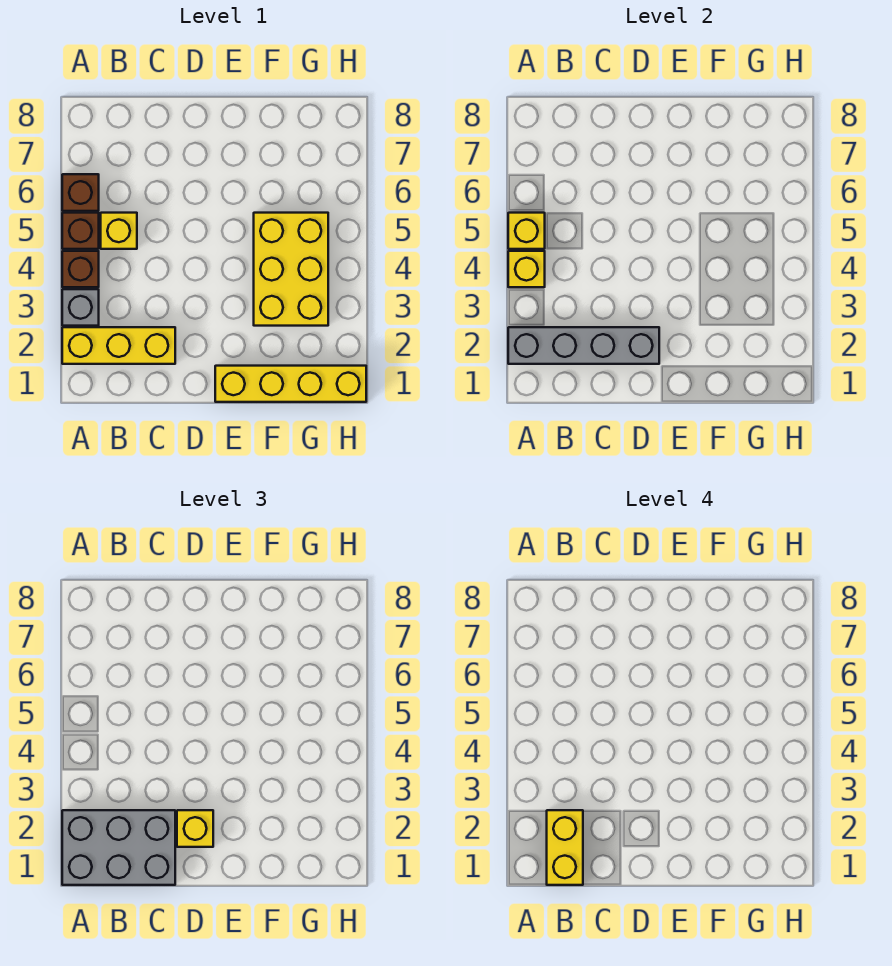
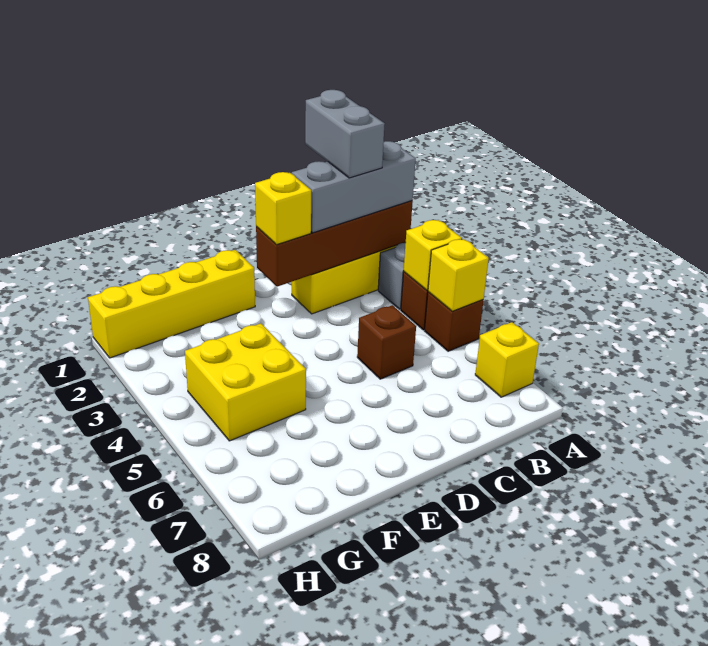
grey 2x3 brick [62,810,175,885] -> grey 1x3 brick [292,141,416,233]
grey 1x4 brick [508,327,659,364] -> brown 1x4 brick [256,201,413,287]
brown 1x1 brick [62,174,99,211] -> brown 1x1 brick moved to [357,305,416,379]
yellow 1x2 brick [547,810,583,885] -> grey 1x2 brick [305,90,385,178]
yellow 1x1 brick [101,213,137,249] -> yellow 1x1 brick moved to [475,322,539,397]
yellow 2x3 brick [254,213,328,326] -> yellow 2x2 brick [185,323,306,441]

